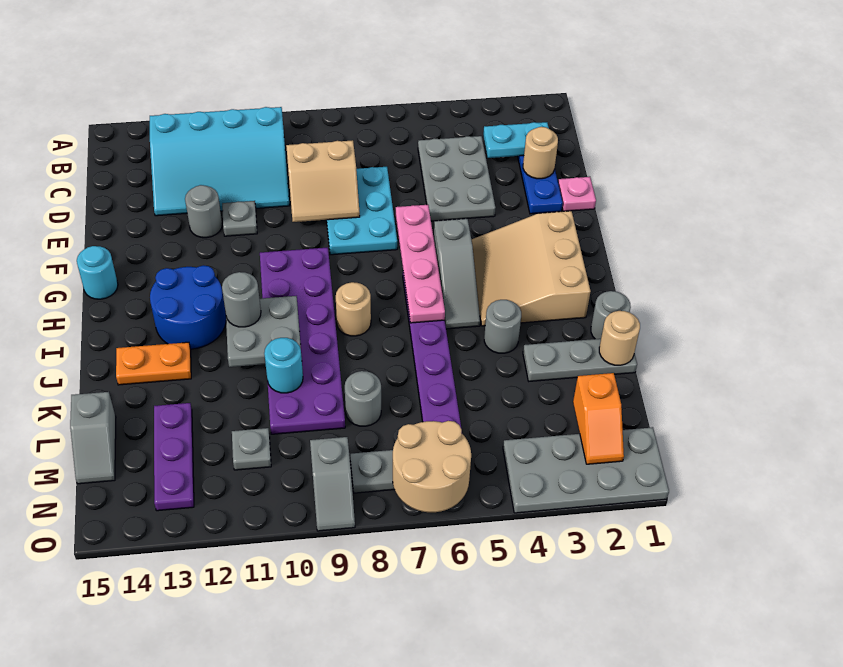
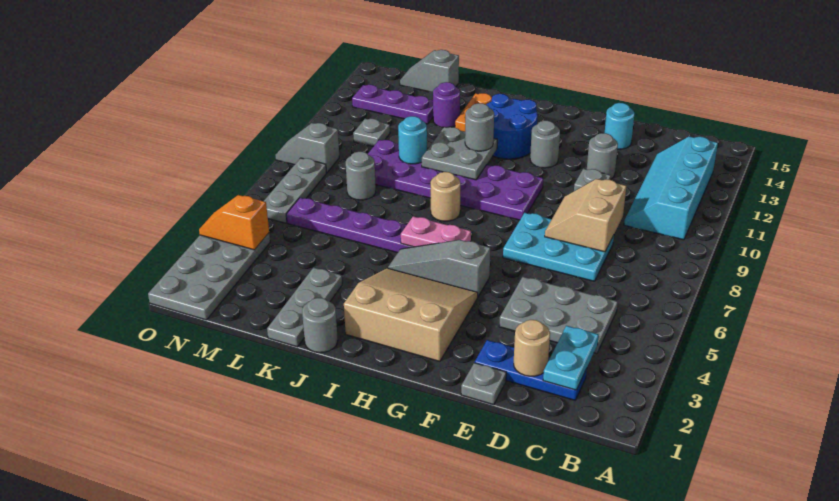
cyan 3x4 slope [150,107,290,216] -> cyan 2x4 slope [624,136,718,240]
pink 1x1 plate [558,177,596,211] -> grey 1x1 plate [461,363,506,405]
pink 1x4 plate [396,205,445,323] -> pink 1x2 plate [401,216,471,247]
cyan 1x1 round brick [77,246,118,299] -> cyan 1x1 round brick moved to [605,103,635,149]
grey 1x1 round brick [484,300,521,353] -> grey 1x1 round brick moved to [530,121,560,168]
tan 1x1 round brick [599,311,640,365] -> none
none -> purple 1x1 round brick [433,82,460,128]
orange 1x2 slope [573,373,624,464] -> orange 1x2 slope moved to [199,195,269,250]
tan 2x2 round brick [393,421,471,512] -> none

